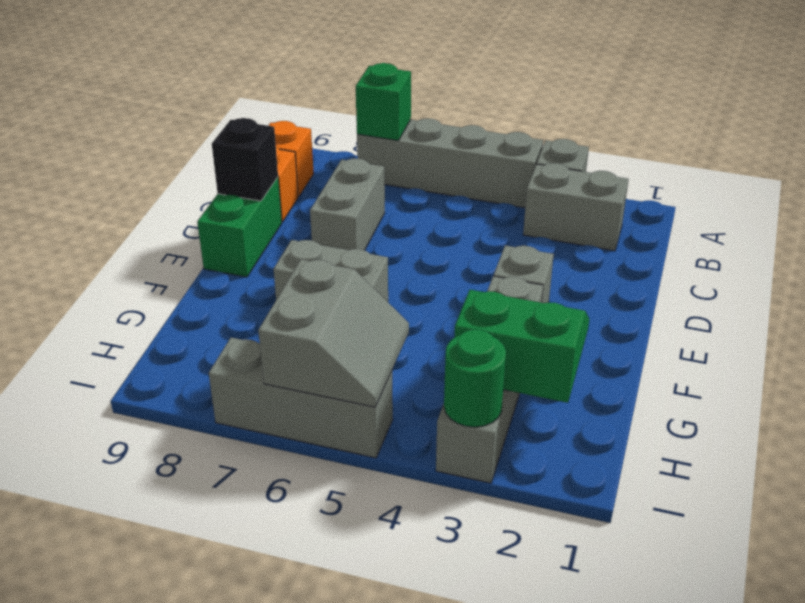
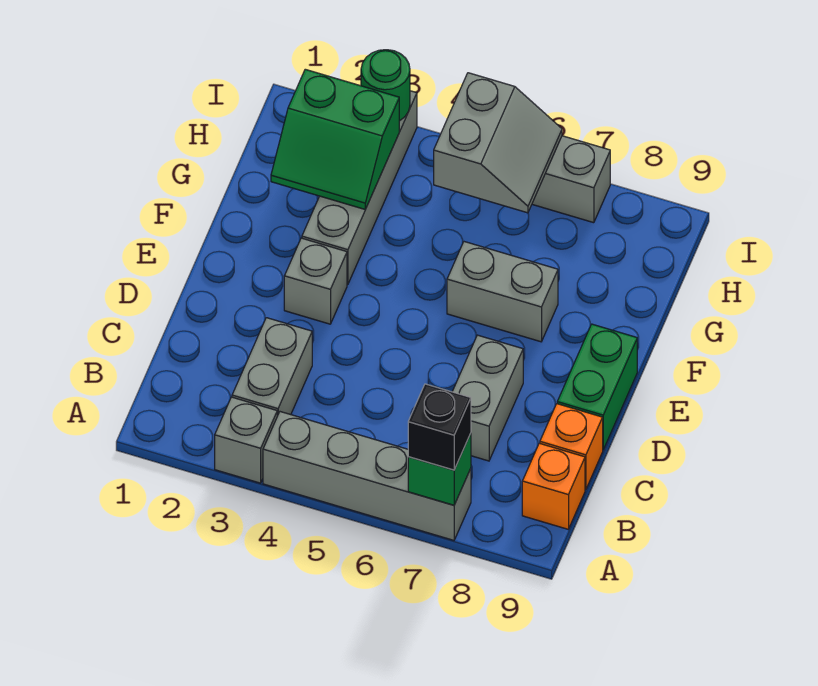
grey 1x2 brick [523,163,629,251] -> grey 1x2 brick turned to [232,318,312,416]
black 1x1 brick [212,118,278,201] -> black 1x1 brick moved to [408,384,471,470]
grey 2x2 slope [258,260,409,407] -> grey 2x2 slope turned to [434,73,562,213]

